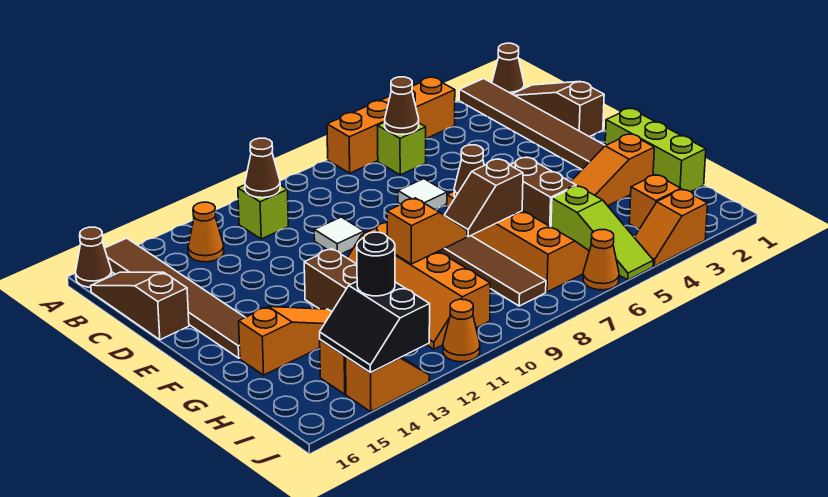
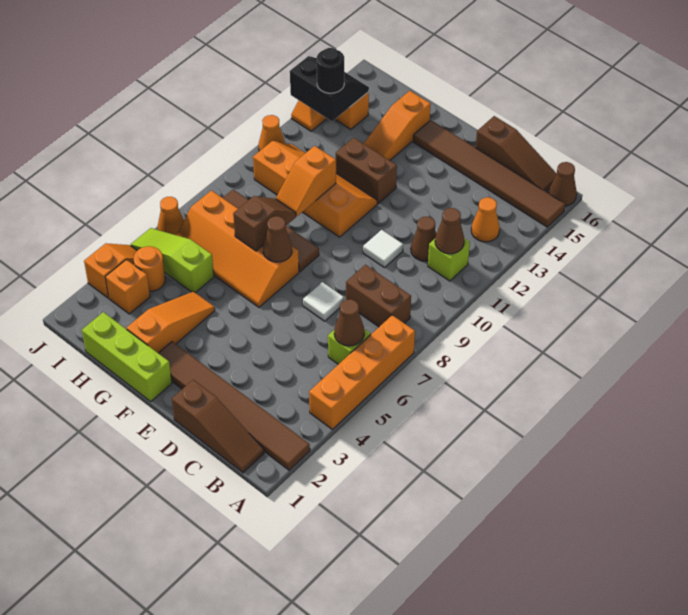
brown 1x1 cone [492,43,524,94] -> brown 1x1 cone moved to [411,217,436,261]
brown 1x2 brick [510,157,576,227] -> brown 1x2 brick moved to [346,265,411,327]
none -> orange 1x1 round brick [134,246,165,291]

